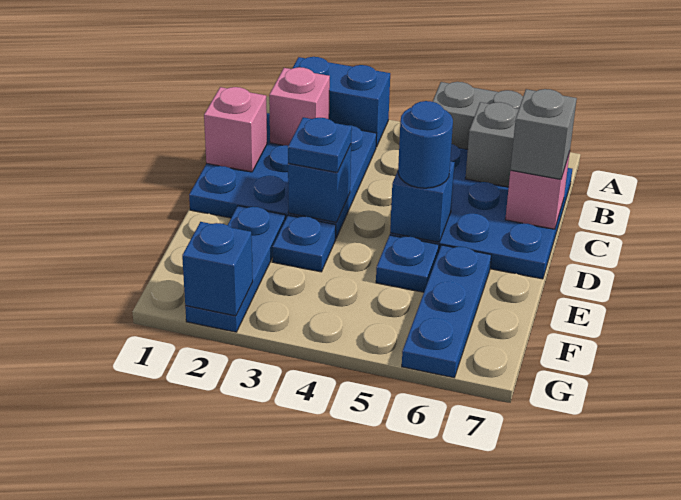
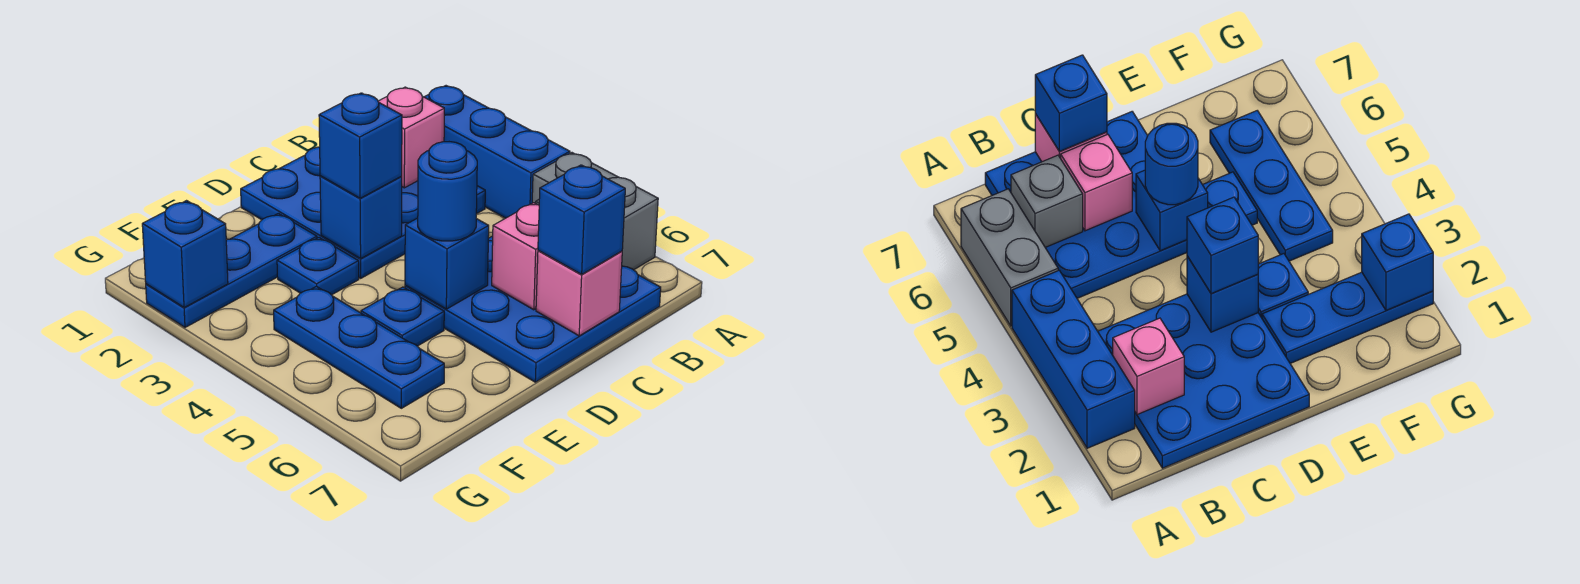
blue 1x2 brick [293,57,390,147] -> blue 1x3 brick [425,86,570,218]
pink 1x1 brick [204,87,267,172] -> pink 1x1 brick moved to [492,203,539,310]
grey 1x1 brick [510,89,577,179] -> blue 1x1 brick [538,165,625,274]
blue 1x1 plate [288,117,352,172] -> blue 1x1 brick [319,93,402,198]
blue 1x3 plate [402,245,491,378] -> blue 1x3 plate turned to [274,286,444,408]

